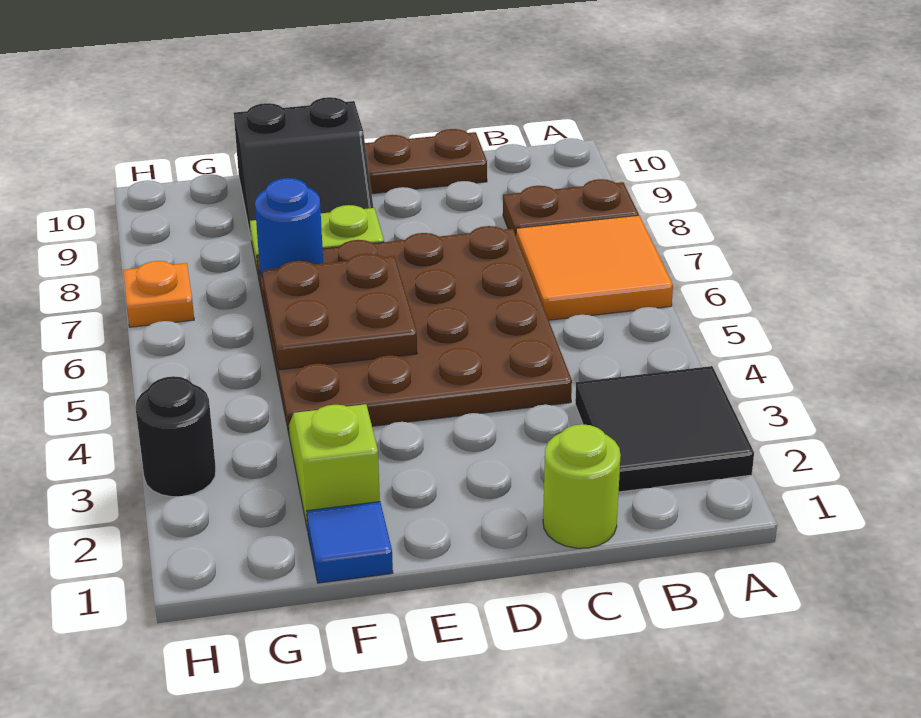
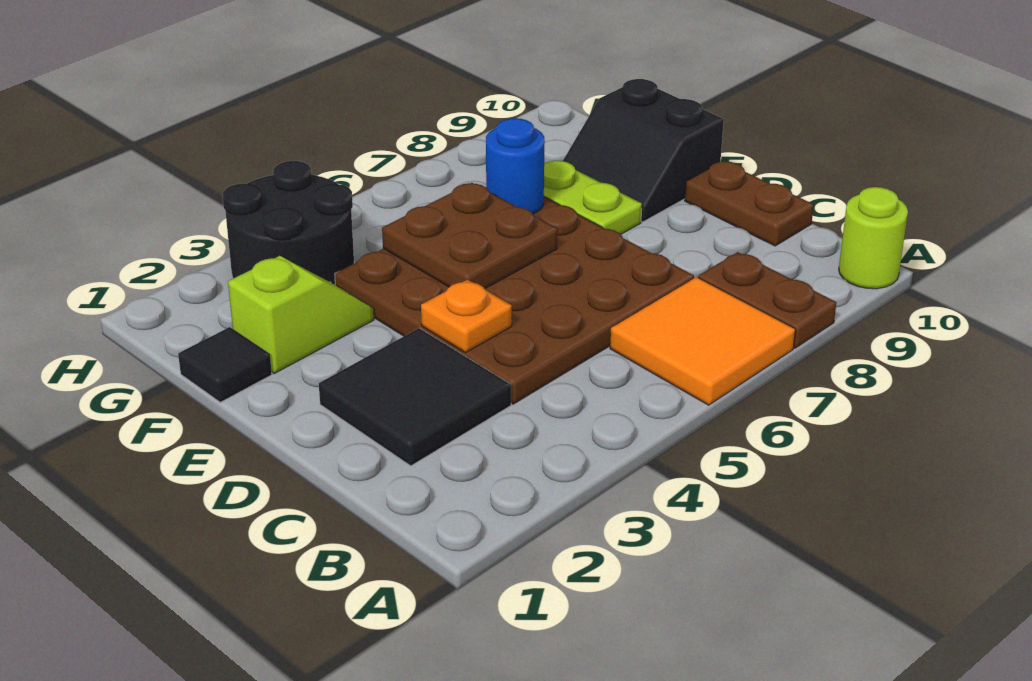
black 2x2 tile [575,366,754,492] -> black 2x2 tile moved to [319,328,511,466]
lime 1x1 round brick [543,424,621,548] -> lime 1x1 round brick moved to [839,187,908,289]
blue 1x1 tile [307,502,393,583] -> black 1x1 tile [178,327,272,402]
black 1x1 round brick [136,376,216,497] -> black 2x2 round brick [223,161,354,285]
orange 1x1 plate [123,261,194,327] -> orange 1x1 plate moved to [421,280,512,353]

